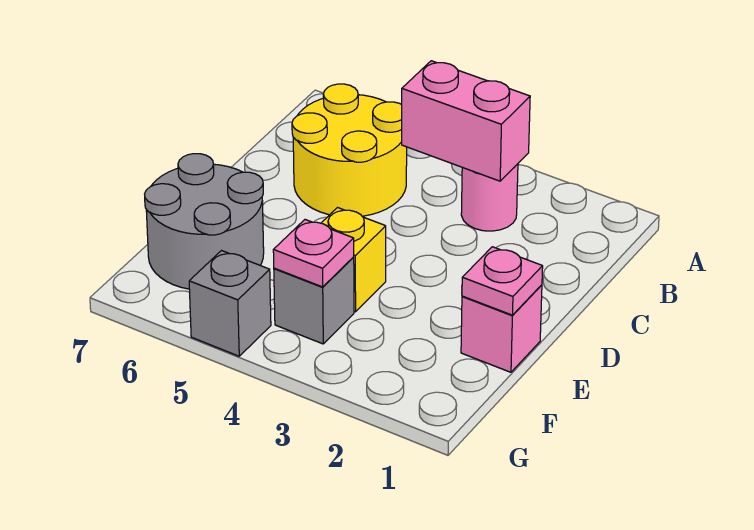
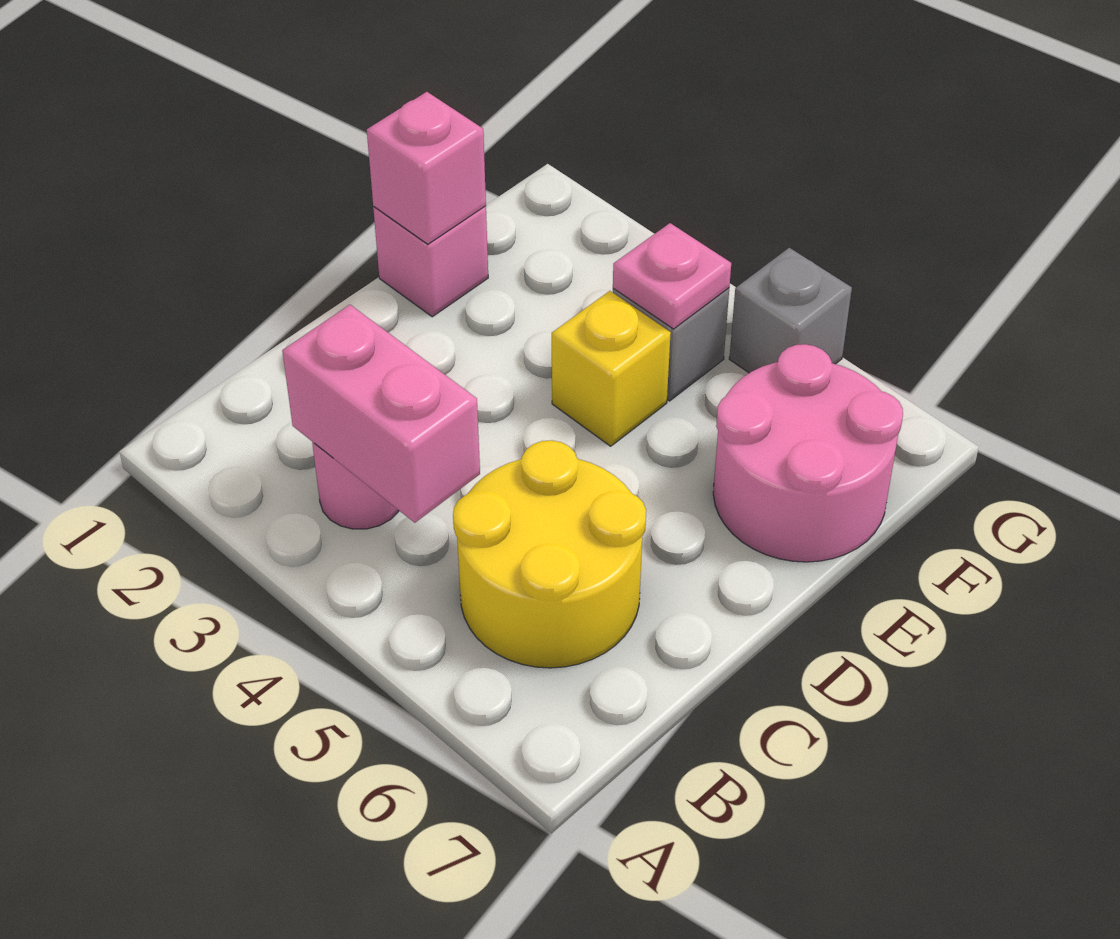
pink 1x1 plate [462,247,543,315] -> pink 1x1 brick [367,92,486,244]
grey 2x2 round brick [145,154,264,289] -> pink 2x2 round brick [713,344,903,562]

